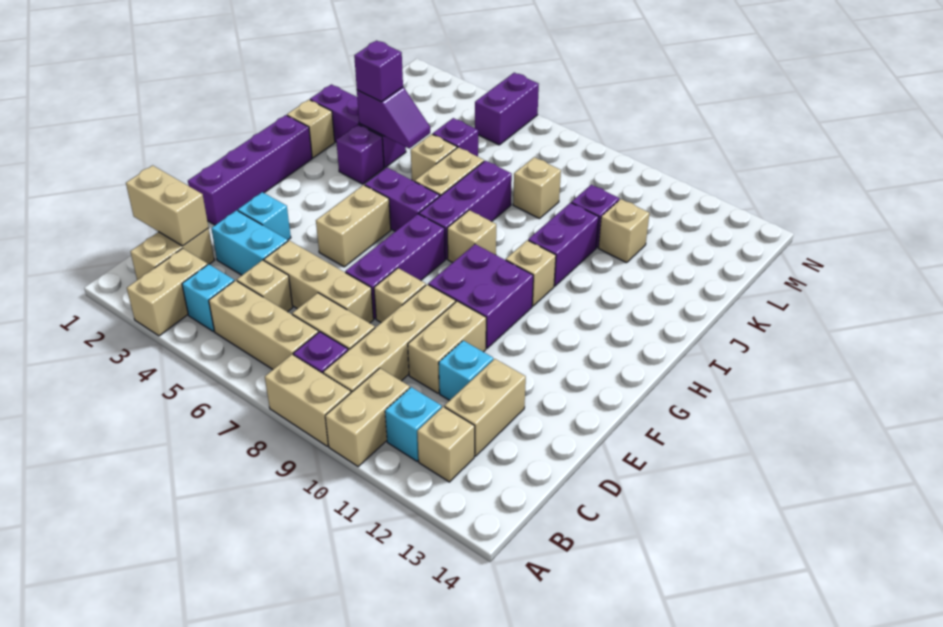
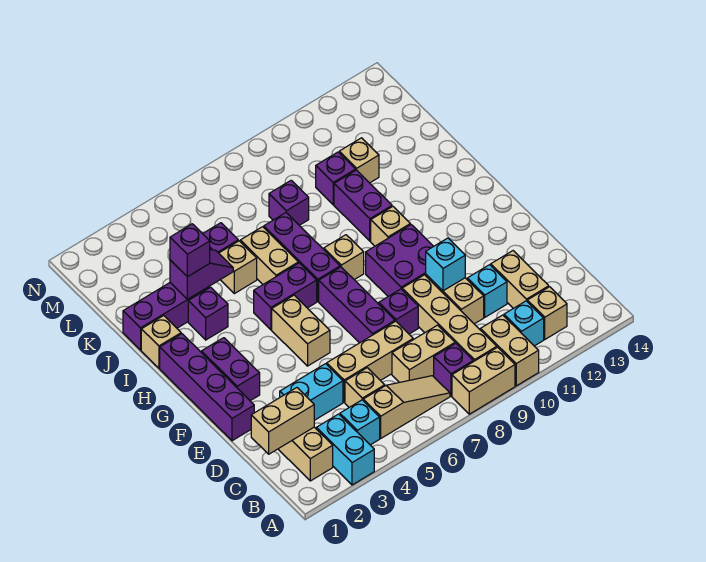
tan 1x2 brick [127,248,208,336] -> cyan 1x2 brick [316,414,374,485]
tan 1x3 brick [209,280,319,369] -> tan 1x3 slope [363,376,450,438]
cyan 1x1 brick [238,192,291,240] -> cyan 1x1 brick moved to [426,238,465,291]
tan 1x1 brick [374,268,426,323] -> purple 1x1 brick [379,289,418,334]
tan 1x1 brick [513,157,561,219] -> purple 1x1 brick [269,180,309,225]
purple 1x2 brick [475,73,539,145] -> purple 1x2 brick moved to [201,338,260,401]

